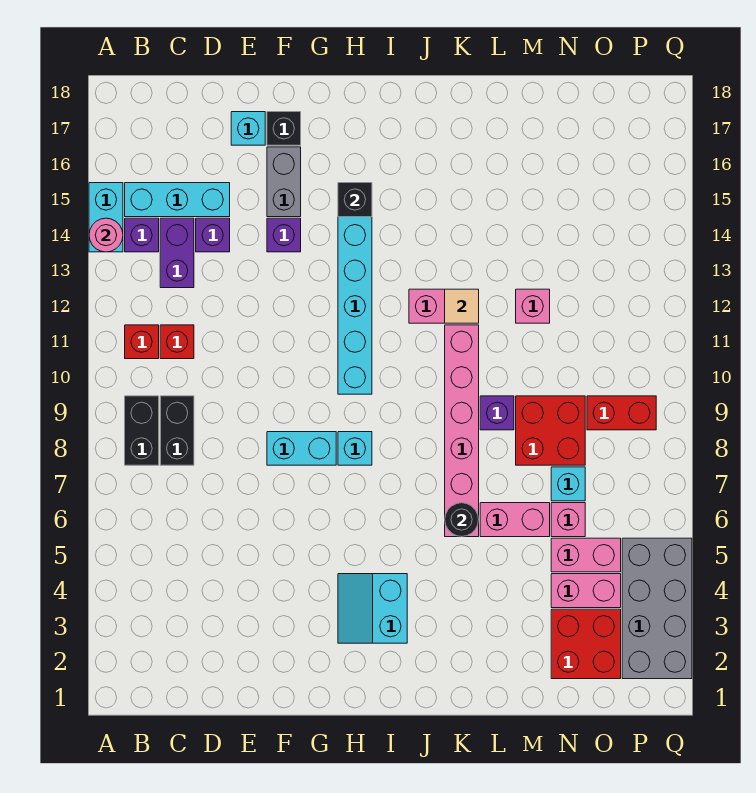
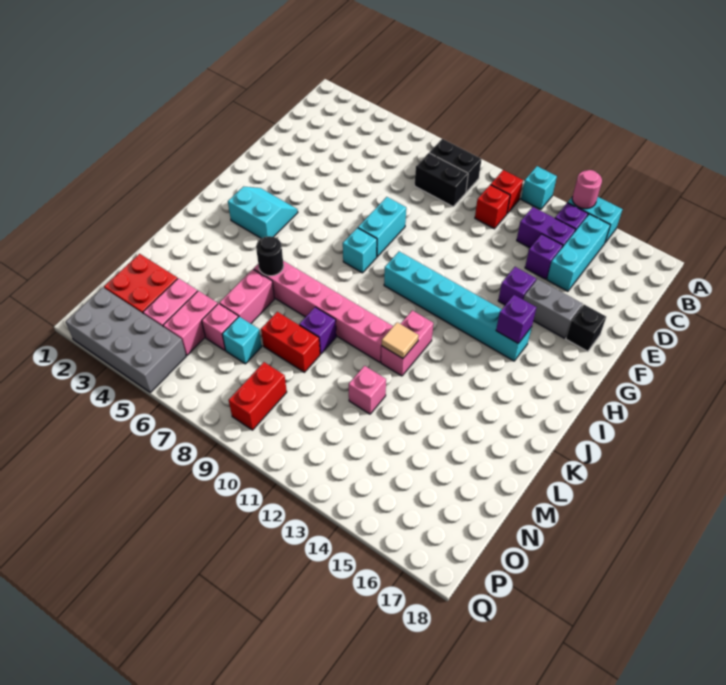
cyan 1x1 brick [231,112,265,145] -> cyan 1x1 brick moved to [521,166,557,210]
black 1x1 brick [338,183,372,217] -> purple 1x1 brick [496,295,536,343]
red 2x2 brick [516,396,585,465] -> red 1x2 brick [261,312,320,372]

